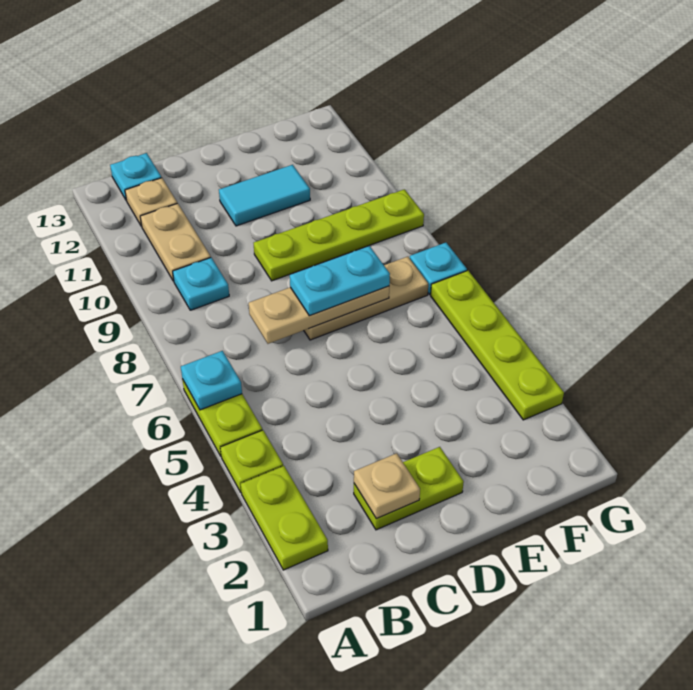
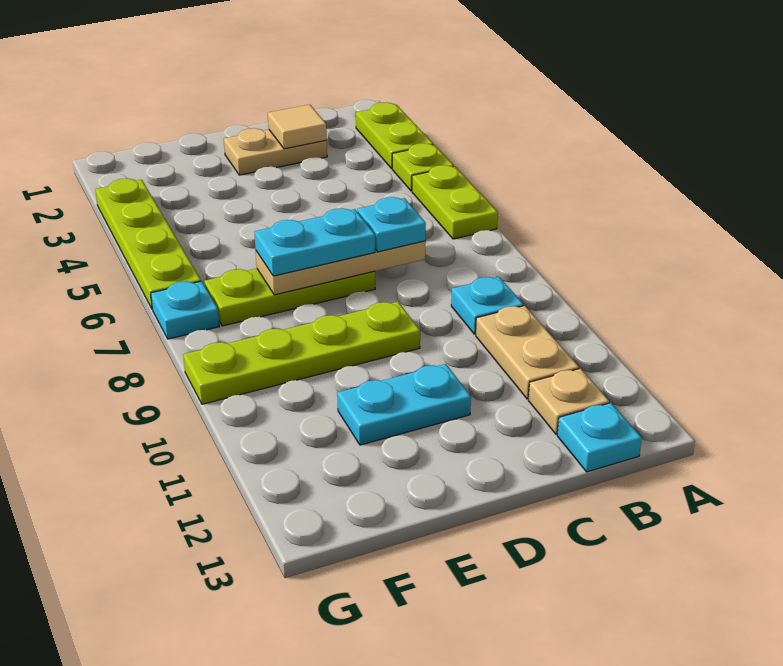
cyan 1x1 plate [181,351,242,410] -> cyan 1x1 plate moved to [357,197,426,252]
lime 1x2 plate [354,447,464,530] -> tan 1x2 plate [224,128,327,175]
tan 1x1 plate [354,453,420,519] -> tan 1x1 tile [268,105,327,149]
tan 1x3 plate [304,257,428,340] -> lime 1x3 plate [204,269,375,326]
cyan 1x2 tile [219,165,310,226] -> cyan 1x2 plate [337,364,471,445]

